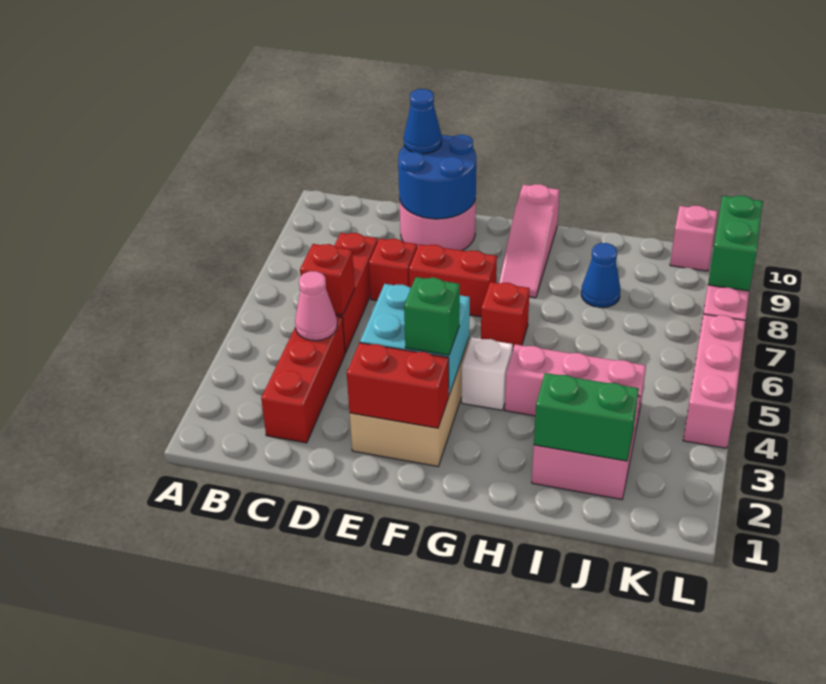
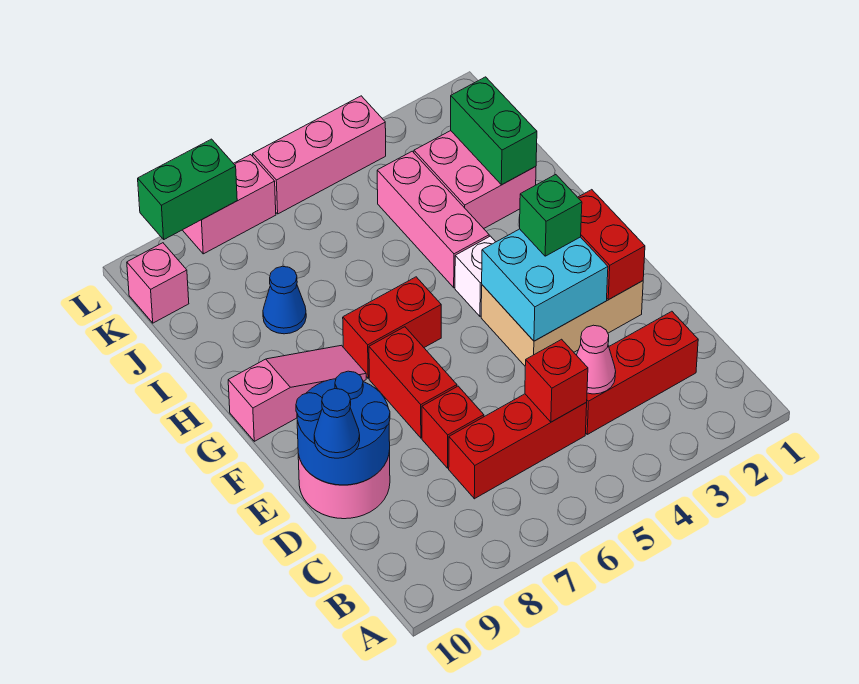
red 1x1 brick [481,282,530,351] -> red 1x2 brick [343,277,441,378]

